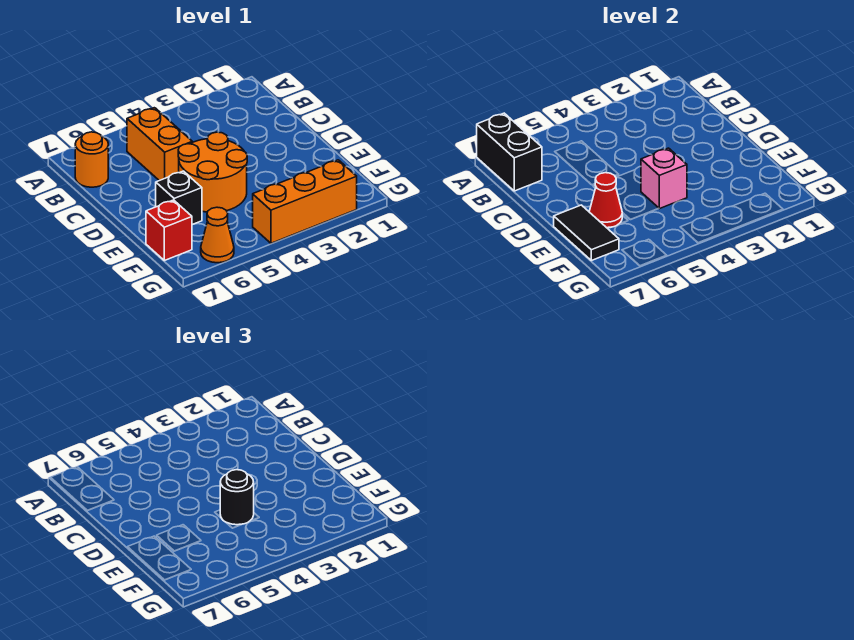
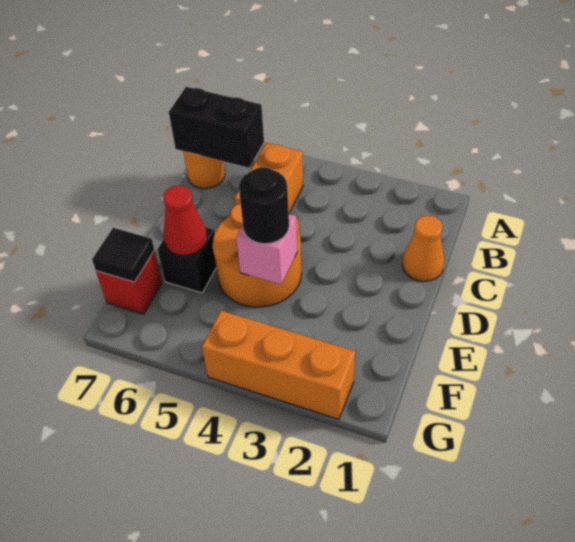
black 1x2 brick [477,113,542,191] -> black 1x2 brick turned to [169,87,264,168]
black 1x2 tile [554,205,619,261] -> black 1x1 tile [92,228,154,282]
orange 1x1 cone [201,207,234,263] -> orange 1x1 cone moved to [402,216,445,281]

